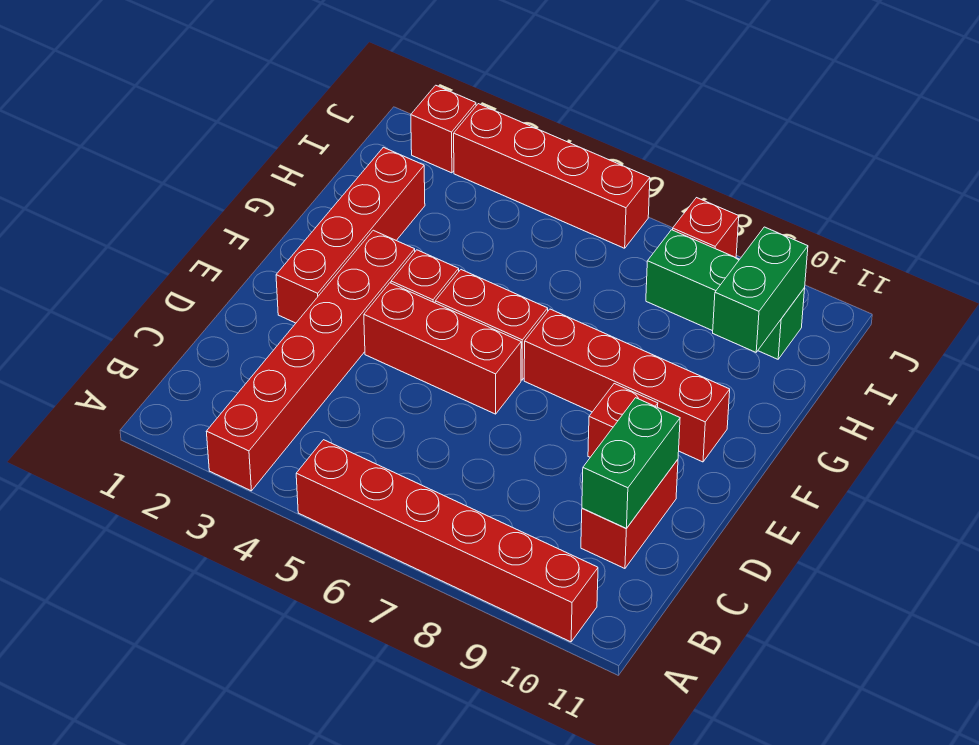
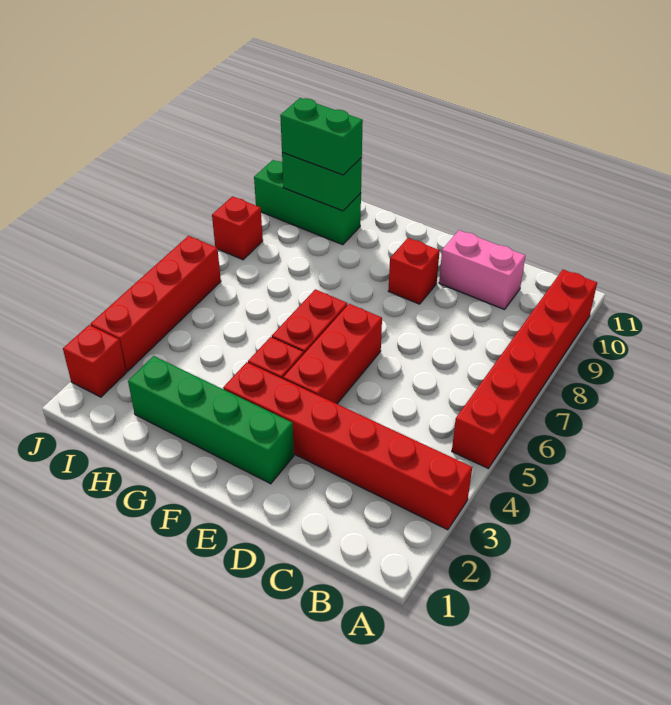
red 1x2 brick [581,460,678,568] -> pink 1x2 brick [439,230,525,310]
green 1x2 brick [582,398,680,528] -> green 1x2 brick moved to [280,98,363,175]
red 1x4 brick [276,147,425,323] -> green 1x4 brick [128,356,294,484]
red 1x4 brick [524,309,730,462] -> none
green 1x3 brick [646,230,805,359] -> green 1x3 brick turned to [254,160,361,245]

